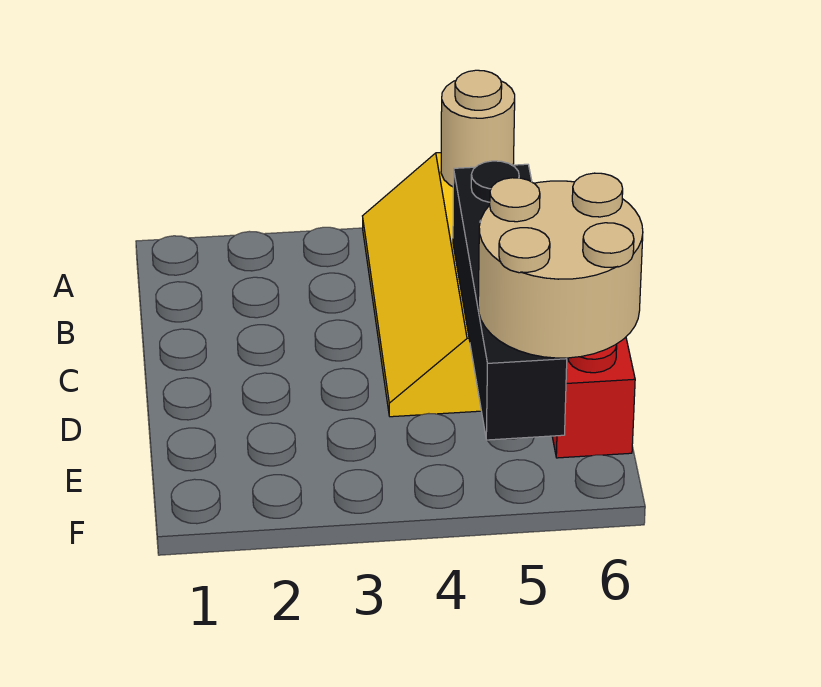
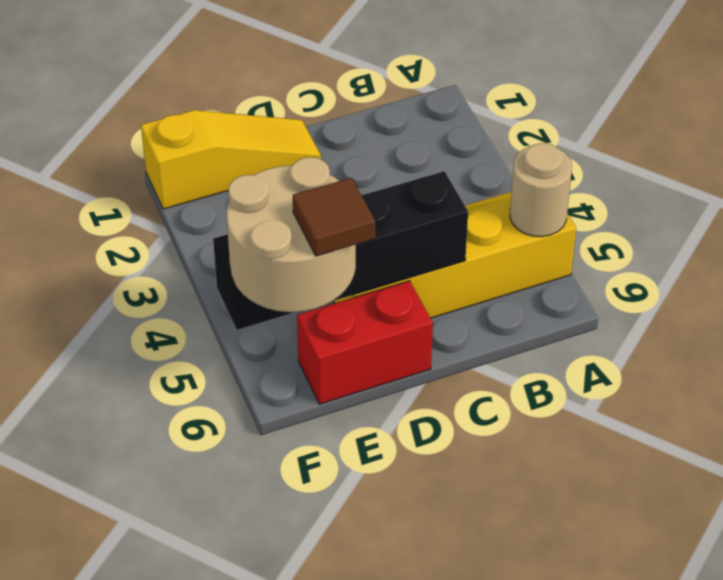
none -> yellow 1x3 slope [141,110,321,209]
none -> brown 1x1 tile [293,178,375,256]

